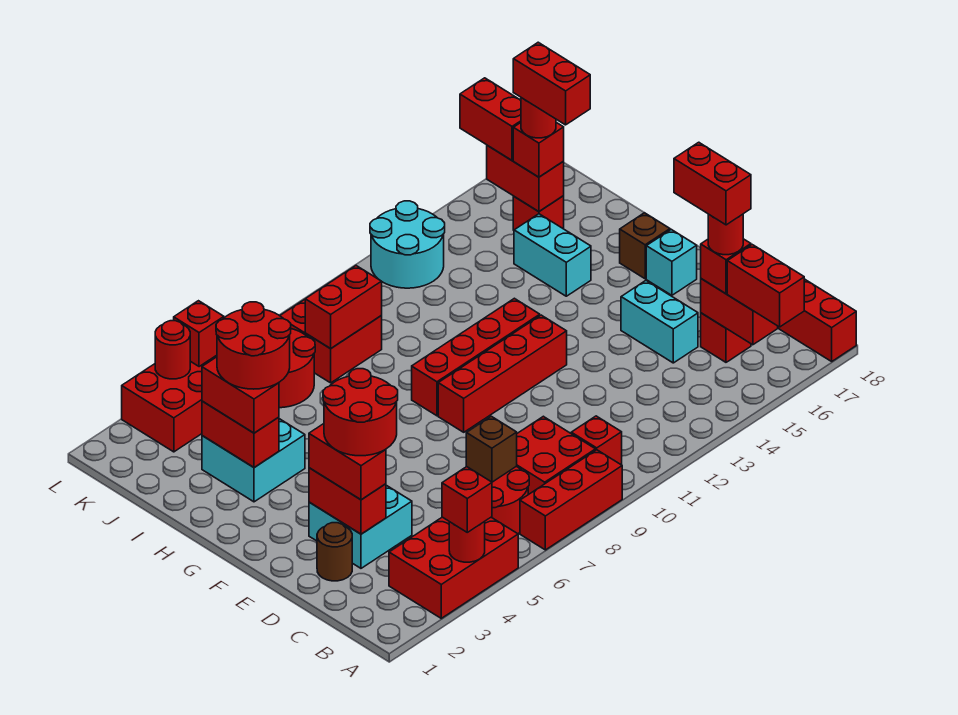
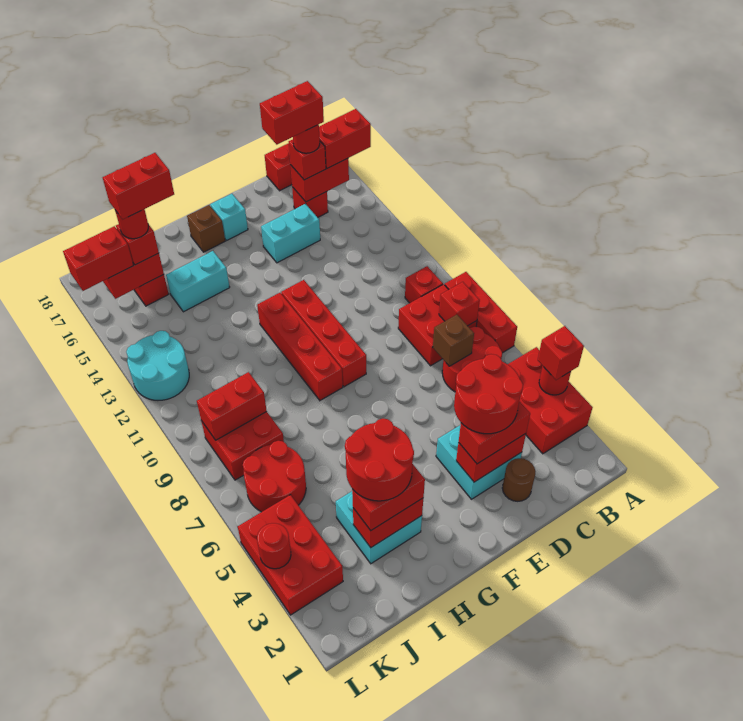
red 1x2 brick [305,266,382,349] -> red 1x2 brick turned to [197,372,267,440]
red 1x1 brick [174,301,224,367] -> red 1x1 brick moved to [439,282,480,326]

